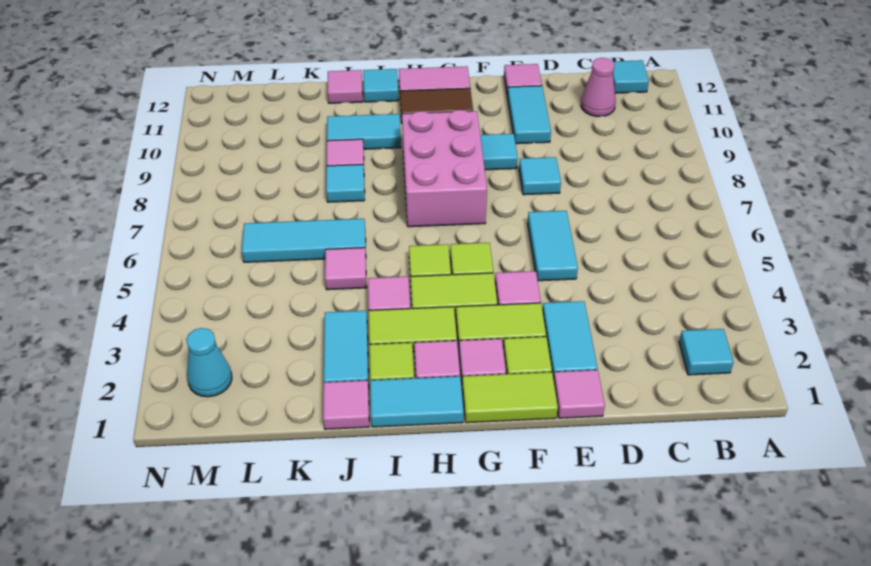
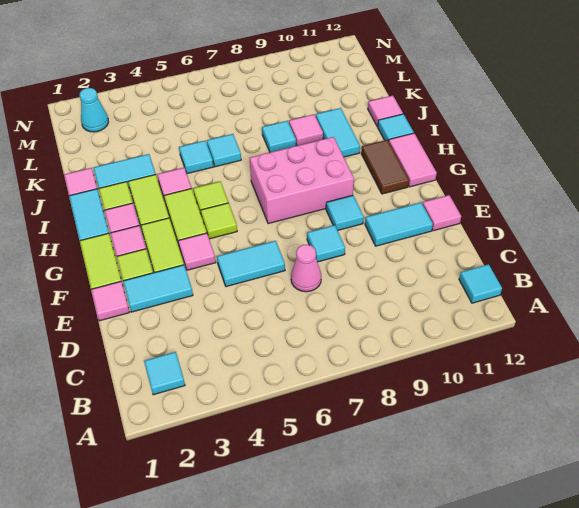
pink 1x1 cone [581,58,616,117] -> pink 1x1 cone moved to [291,245,321,292]
pink 1x1 tile [325,248,367,290] -> cyan 1x1 tile [179,141,213,174]
cyan 1x3 tile [242,219,366,262] -> cyan 1x1 tile [207,134,241,167]

